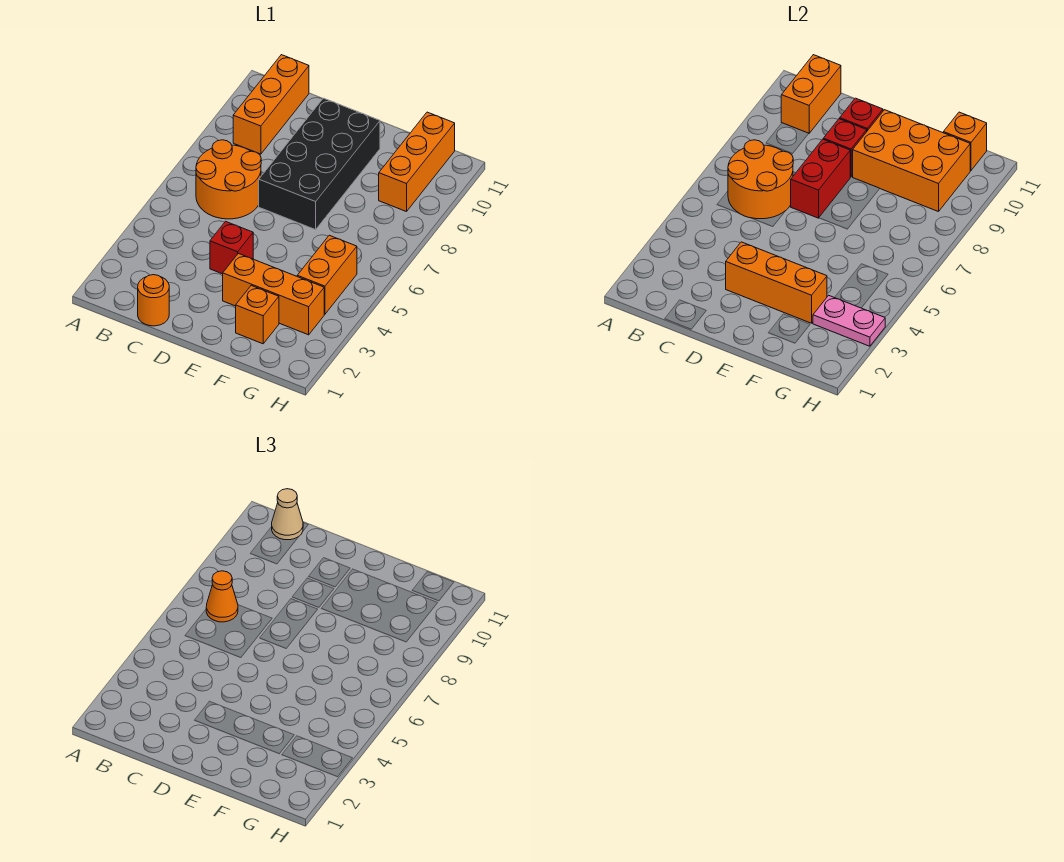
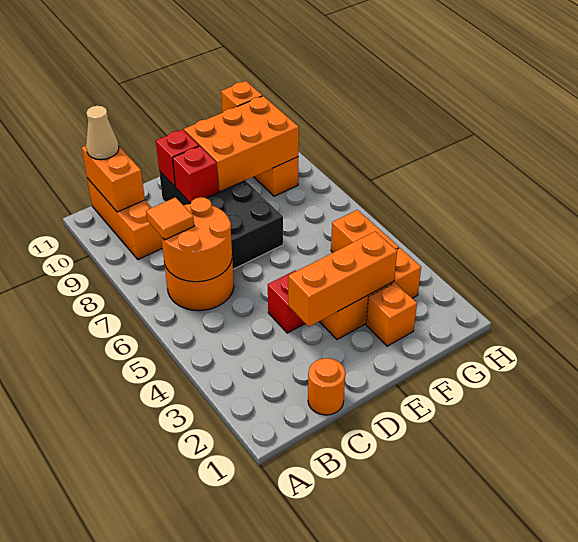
orange 1x1 cone [206,571,238,622] -> orange 1x1 tile [146,197,194,240]
red 1x2 brick [791,139,850,218] -> none
pink 1x2 plate [813,295,885,346] -> none

